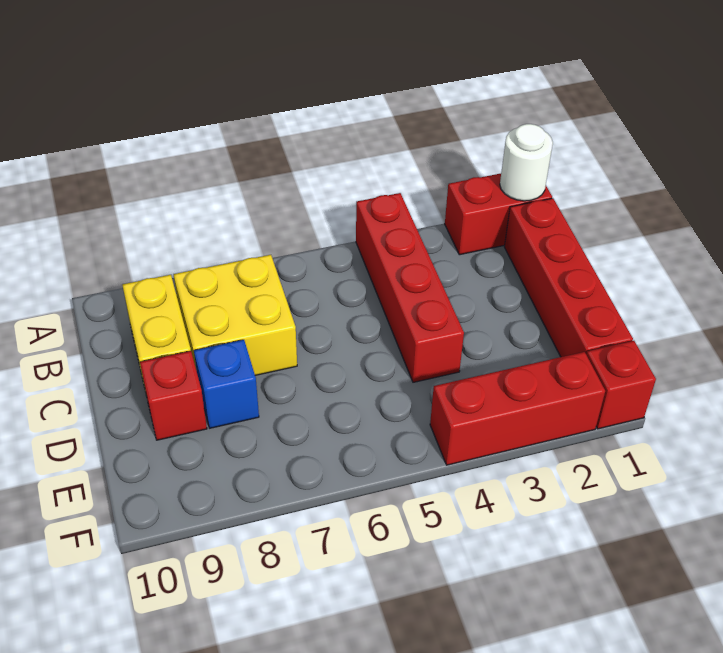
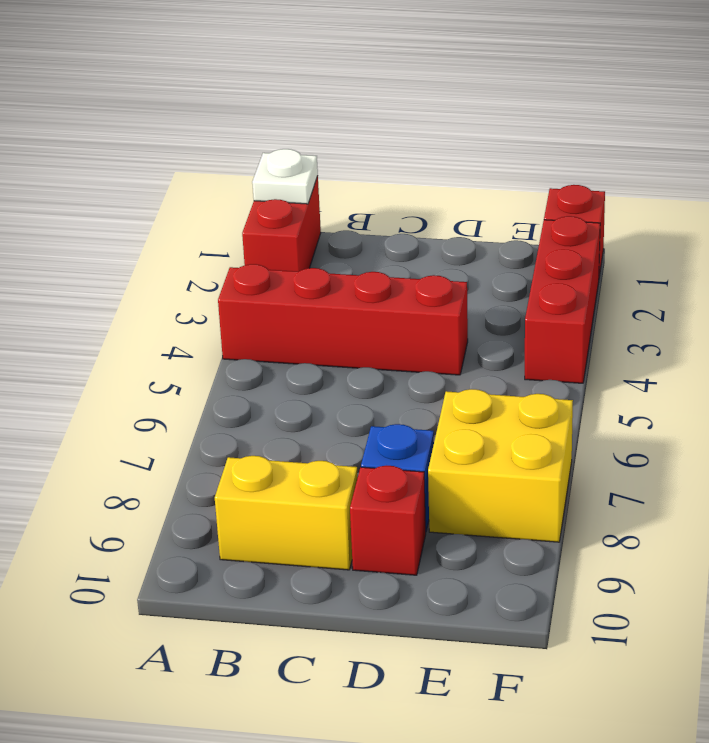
white 1x1 round brick [500,124,553,201] -> white 1x1 plate [252,149,318,204]
red 1x4 brick [504,198,633,357] -> none
yellow 2x2 brick [174,255,297,375] -> yellow 2x2 brick moved to [428,389,573,542]

